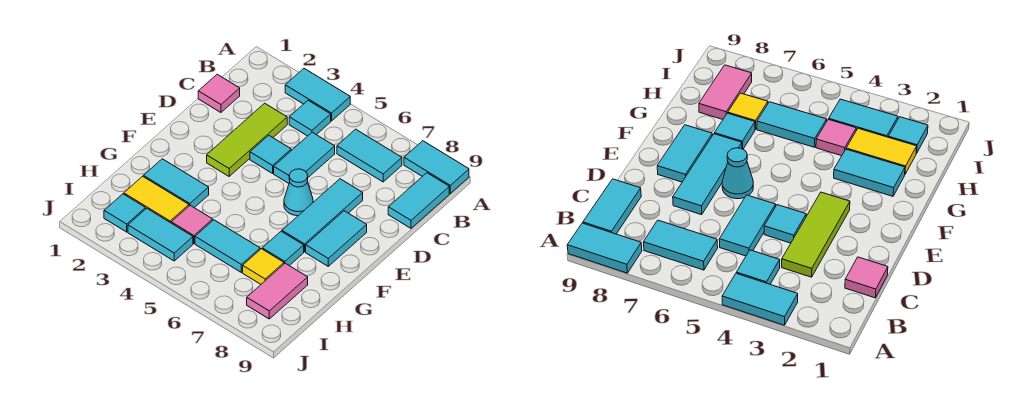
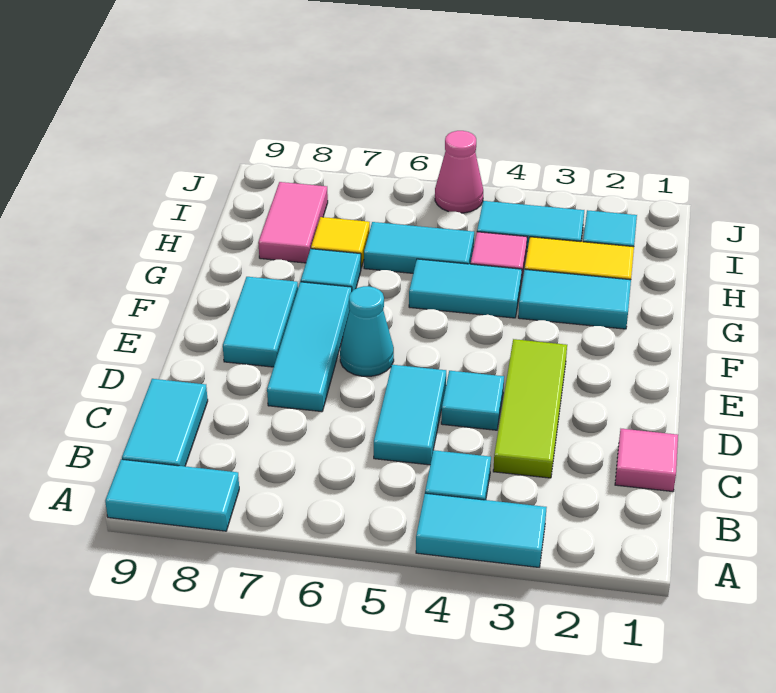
cyan 1x2 tile [337,129,402,182] -> cyan 1x2 tile moved to [409,259,522,318]
none -> pink 1x1 cone [435,131,483,213]

